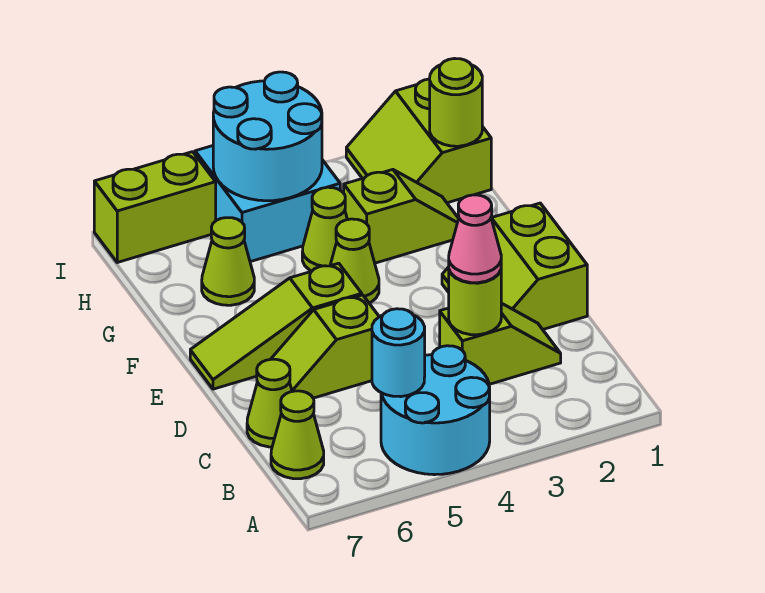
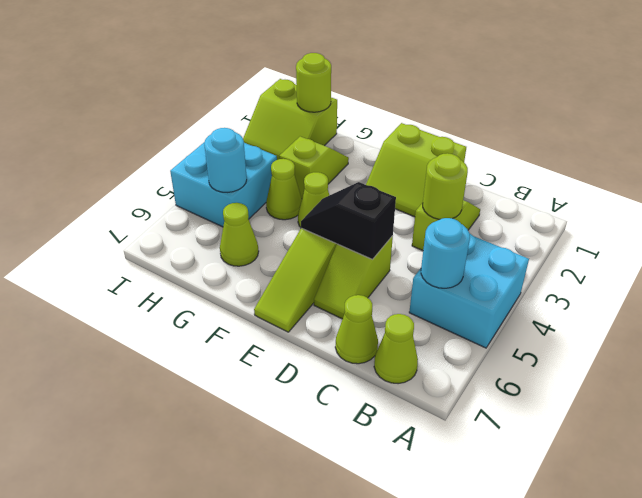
cyan 2x2 round brick [381,346,490,475] -> cyan 2x2 brick [409,234,529,348]
pink 1x1 cone [449,195,501,283] -> none
none -> black 1x2 slope [301,182,396,259]
cyan 2x2 round brick [213,72,322,201] -> cyan 1x1 round brick [204,128,247,192]
lime 1x2 brick [94,152,216,262] -> none

